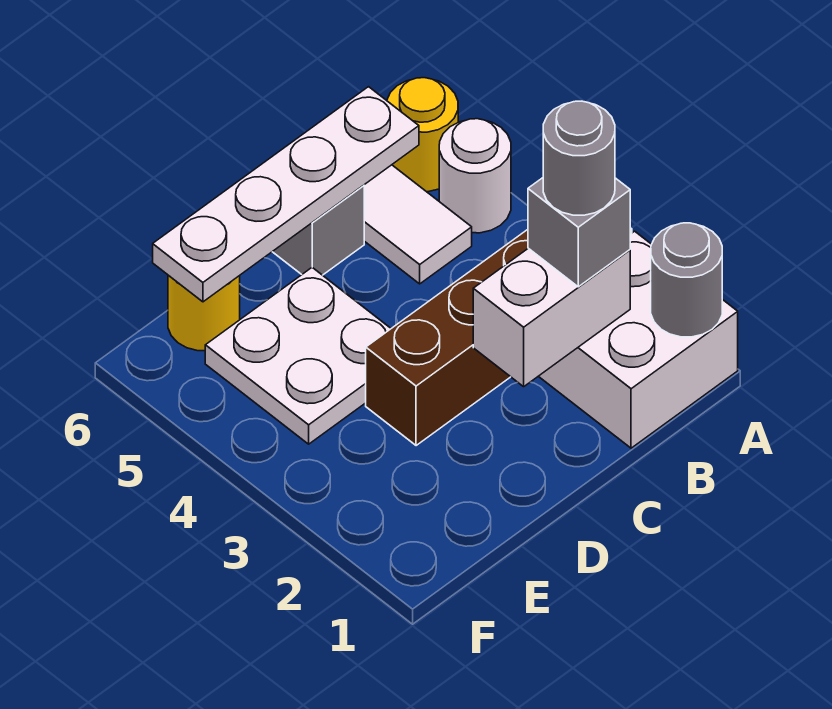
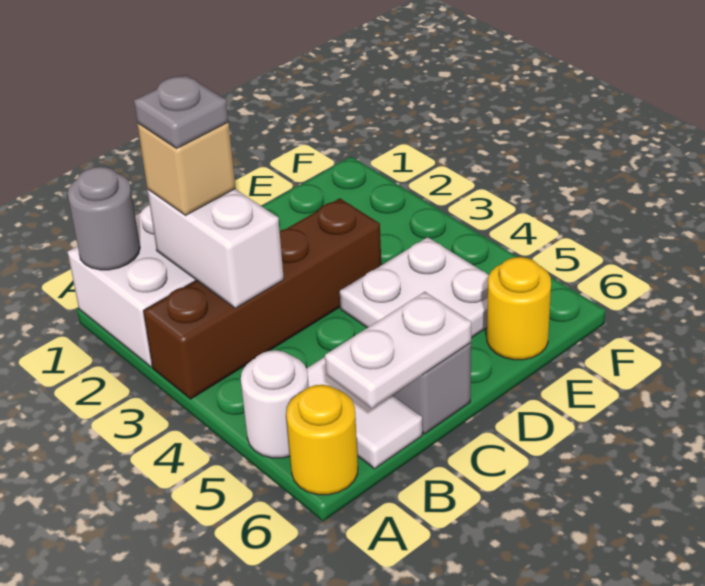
white 1x2 brick [473,248,630,387] -> white 1x2 brick turned to [148,189,284,308]
grey 1x1 brick [528,178,630,287] -> tan 1x1 brick [138,123,236,215]
grey 1x1 round brick [543,101,615,215] -> grey 1x1 plate [134,75,228,148]
white 1x4 plate [153,87,419,302] -> white 1x2 plate [325,292,471,408]

